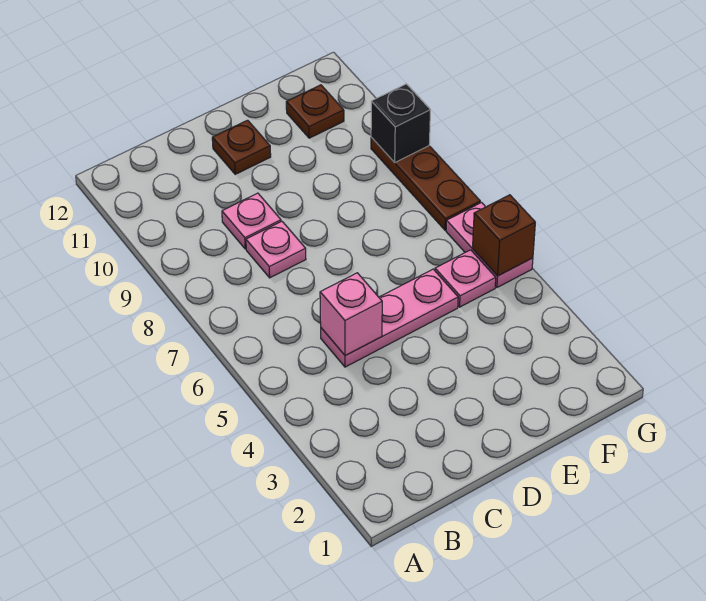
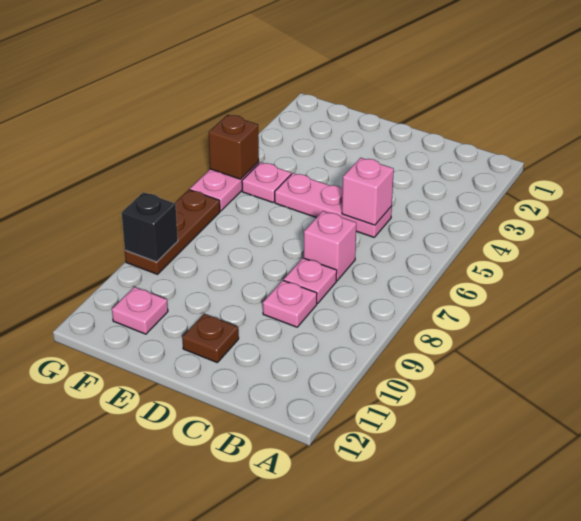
none -> pink 1x1 brick [304,211,356,281]
brown 1x1 plate [286,85,344,138] -> pink 1x1 plate [112,287,168,334]

